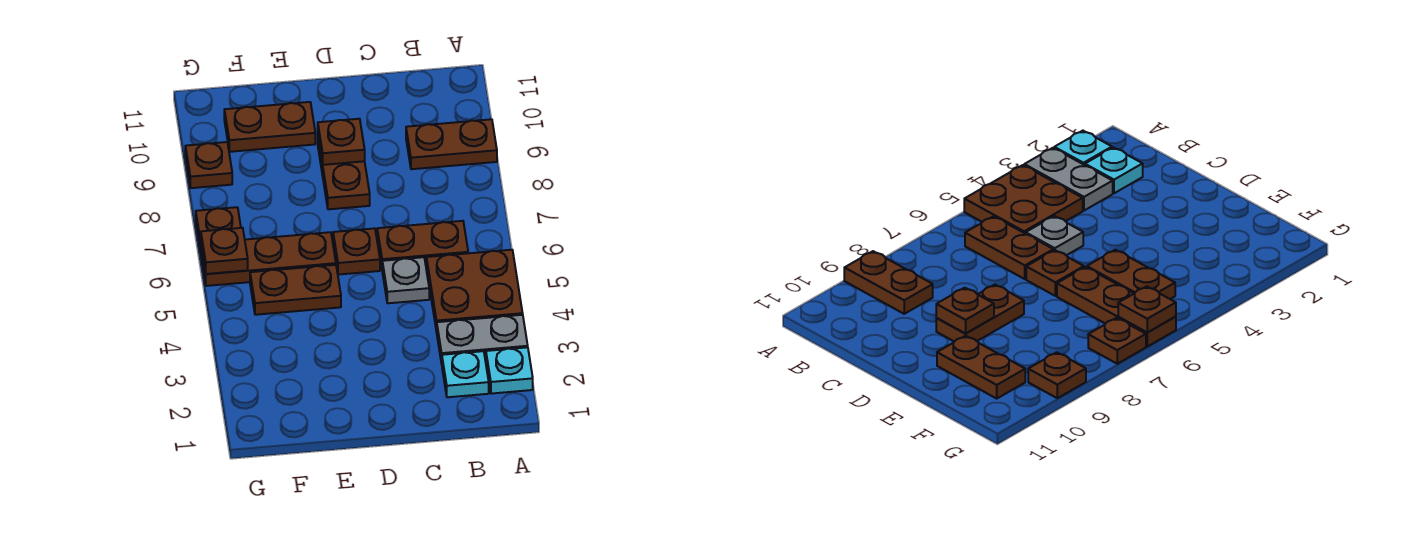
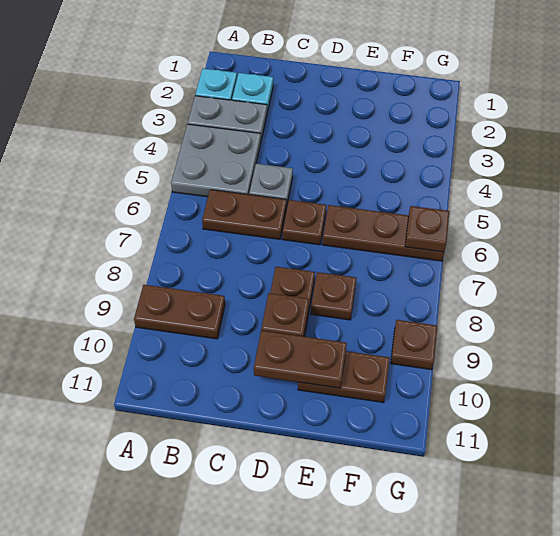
brown 2x2 plate [426,250,523,332] -> grey 2x2 plate [171,124,261,197]
brown 1x2 plate [250,265,341,315] -> brown 1x2 plate moved to [254,331,347,388]
brown 1x1 plate [196,207,241,252] -> brown 1x1 plate moved to [311,272,356,320]

